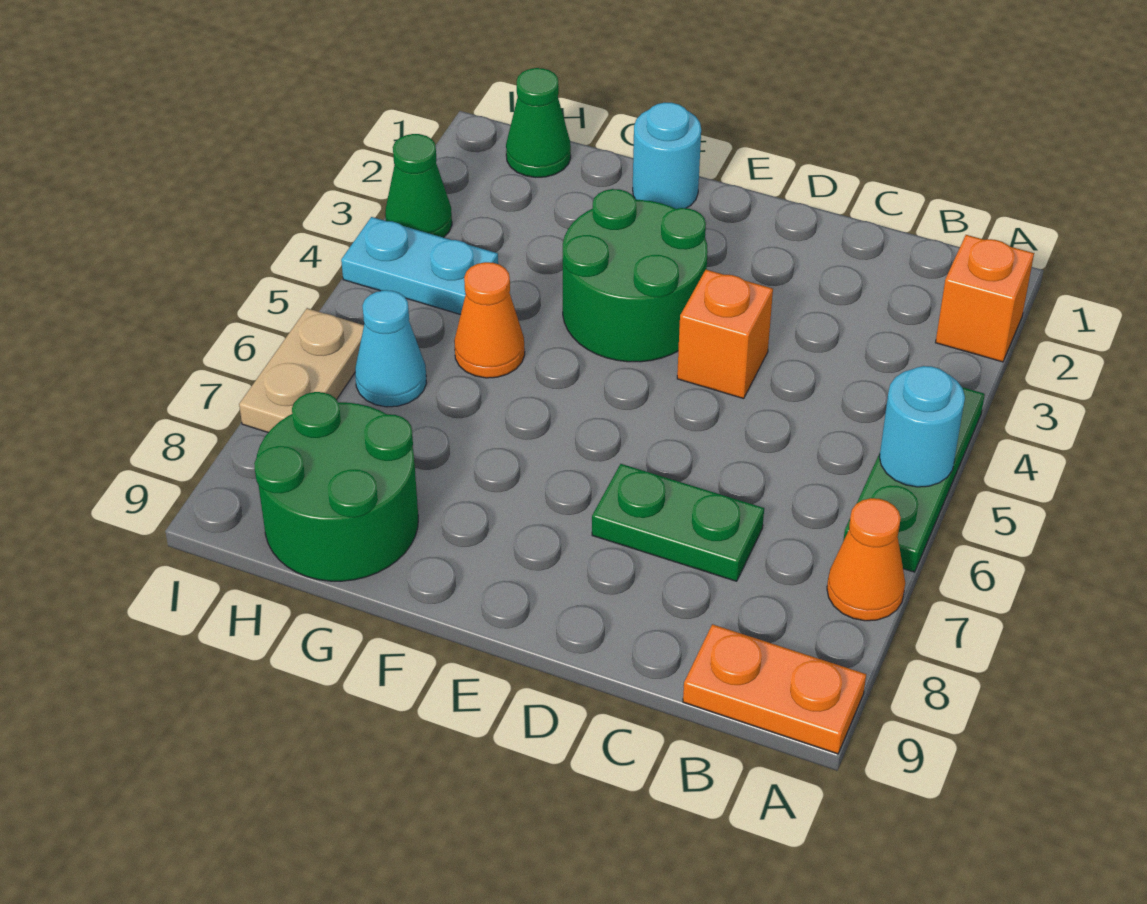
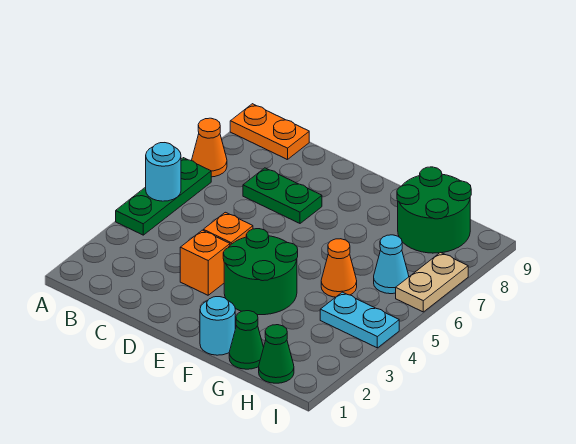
orange 1x1 brick [936,235,1034,362] -> orange 1x1 brick moved to [180,230,230,295]
green 1x1 cone [385,134,452,238] -> green 1x1 cone moved to [229,311,264,369]

